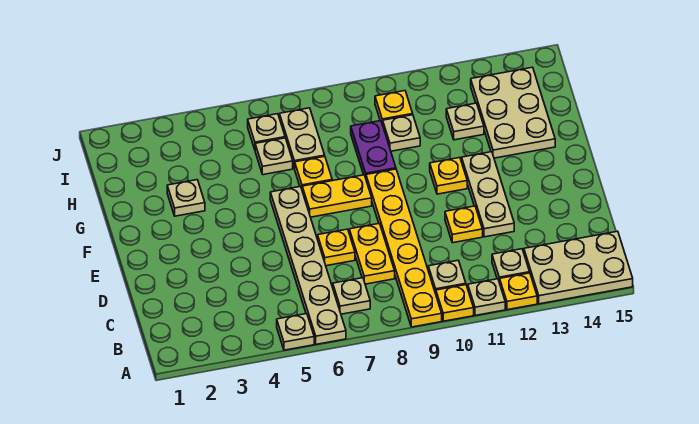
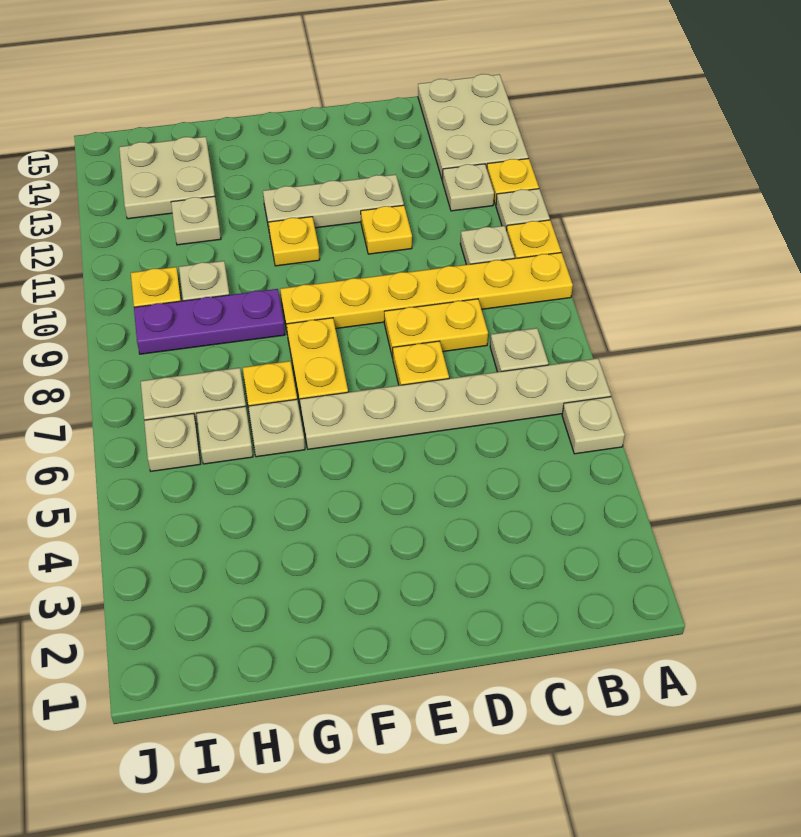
tan 1x1 plate [167,180,205,216] -> tan 1x1 plate moved to [248,399,305,457]
purple 1x2 plate [351,121,396,178] -> purple 1x3 plate [134,289,285,354]
tan 2x3 plate [471,67,555,158] -> tan 2x2 plate [119,137,215,219]

